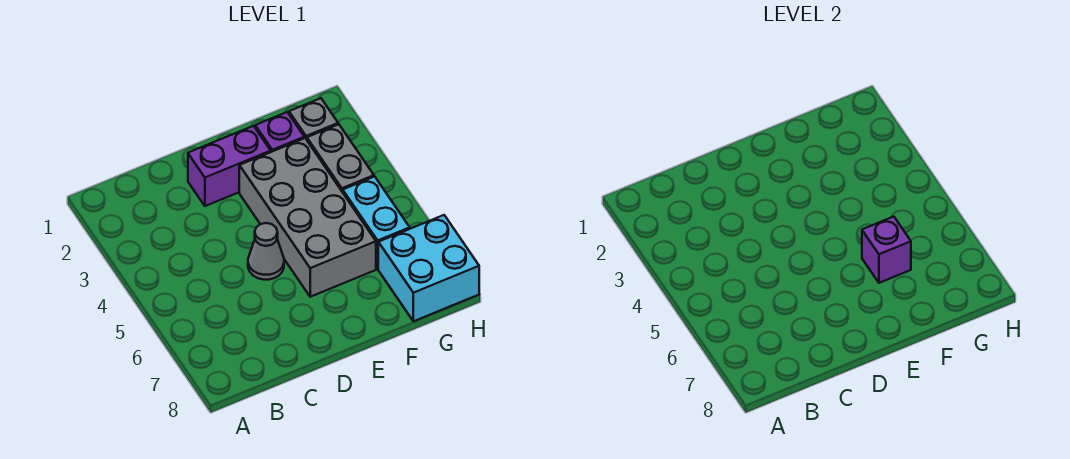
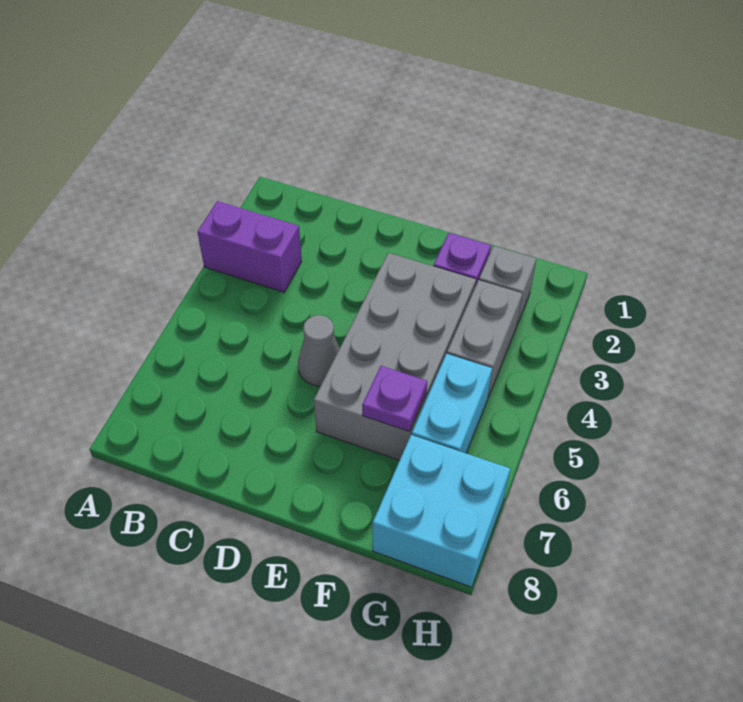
purple 1x2 brick [188,126,271,206] -> purple 1x2 brick moved to [197,201,302,292]
purple 1x1 brick [862,217,911,283] -> purple 1x1 plate [362,366,427,431]

